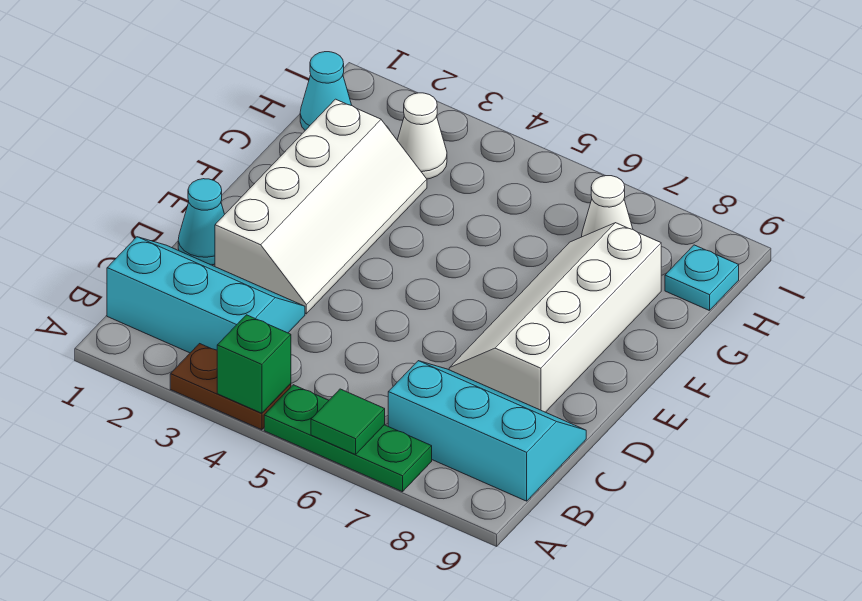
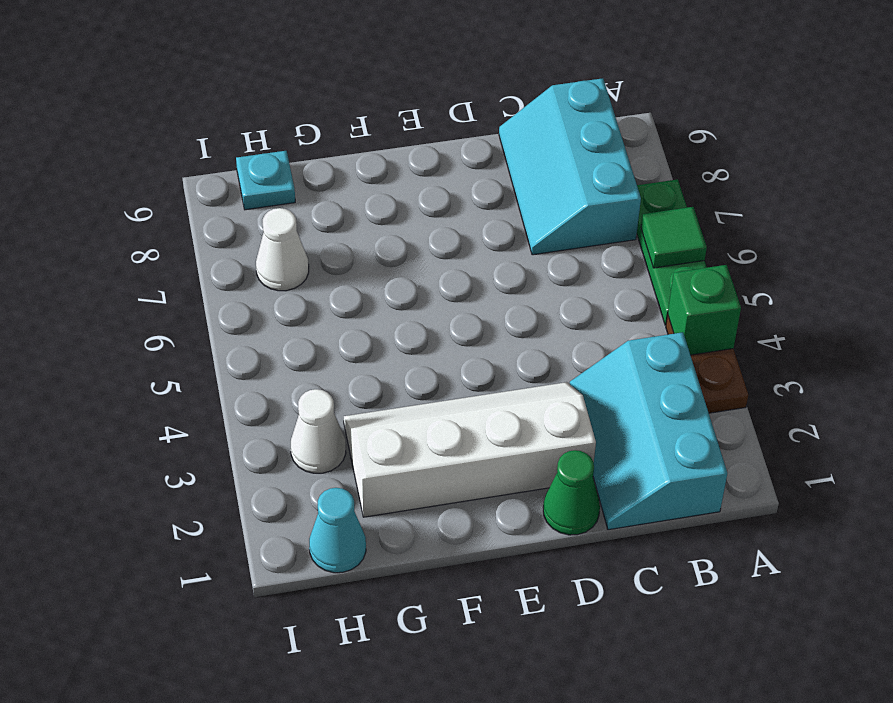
cyan 1x1 cone [178,179,225,265] -> green 1x1 cone [543,450,600,535]
white 2x4 slope [449,223,661,412] -> none

